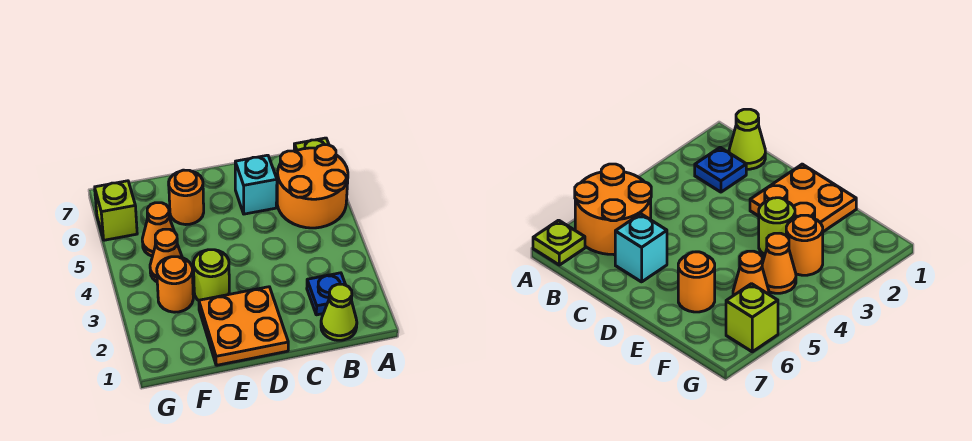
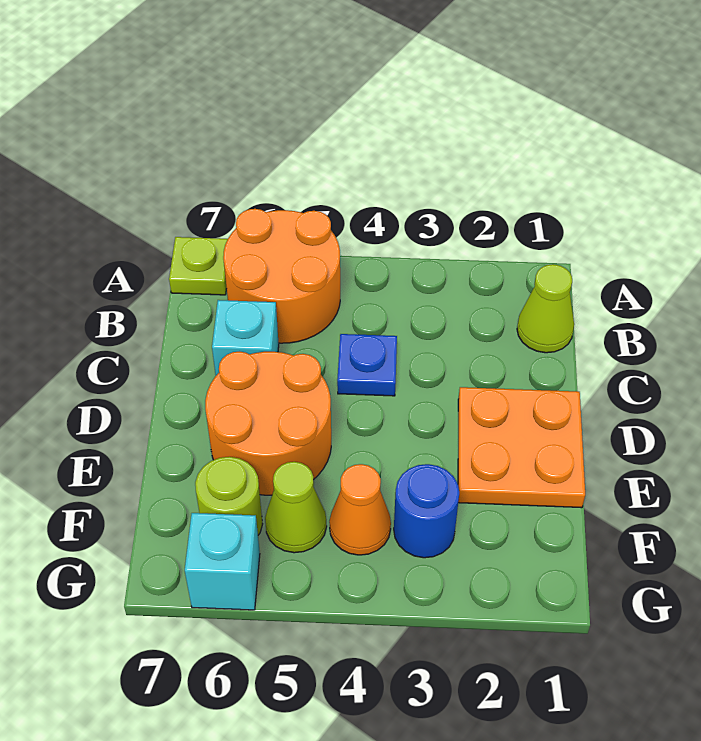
blue 1x1 plate [307,273,346,315] -> blue 1x1 plate moved to [337,334,397,396]
lime 1x1 round brick [193,250,229,300] -> lime 1x1 round brick moved to [195,457,262,535]
orange 1x1 round brick [169,170,204,225] -> orange 2x2 round brick [205,352,331,495]
orange 1x1 round brick [157,257,193,312] -> blue 1x1 round brick [394,464,459,558]
orange 1x1 cone [142,203,174,256] -> lime 1x1 cone [265,462,327,553]
lime 1x1 brick [95,181,137,240] -> cyan 1x1 brick [185,513,260,610]

